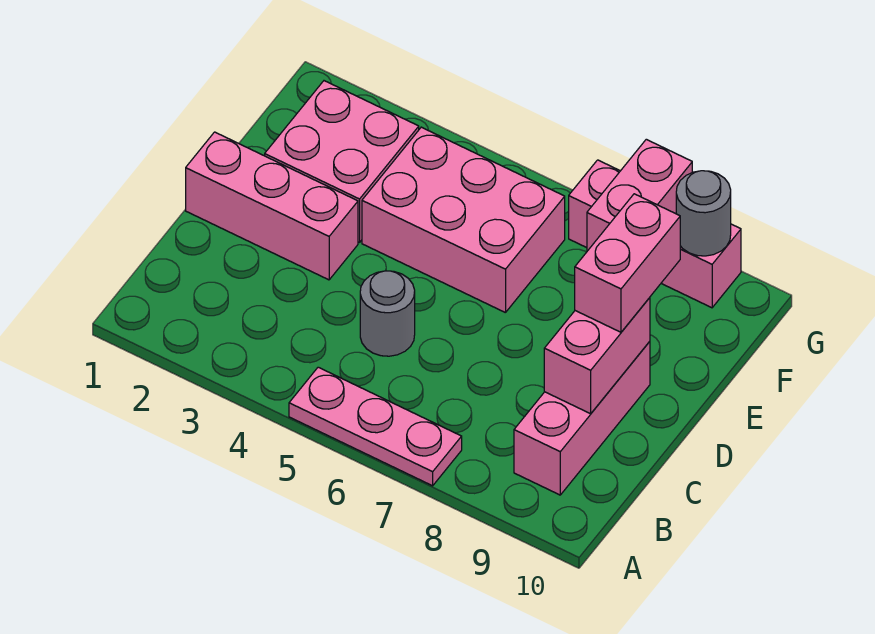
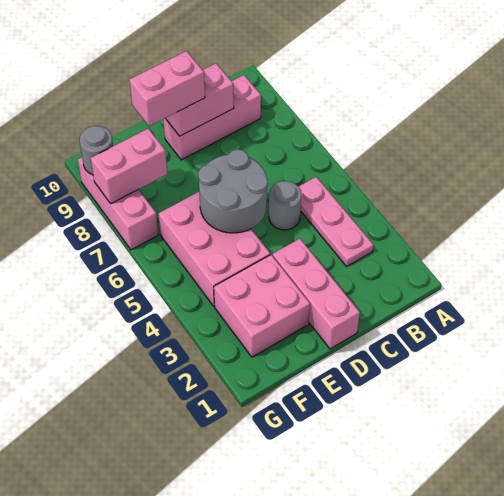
pink 1x3 plate [289,367,462,486] -> pink 1x3 plate moved to [298,177,373,266]
none -> grey 2x2 round brick [198,149,268,233]

